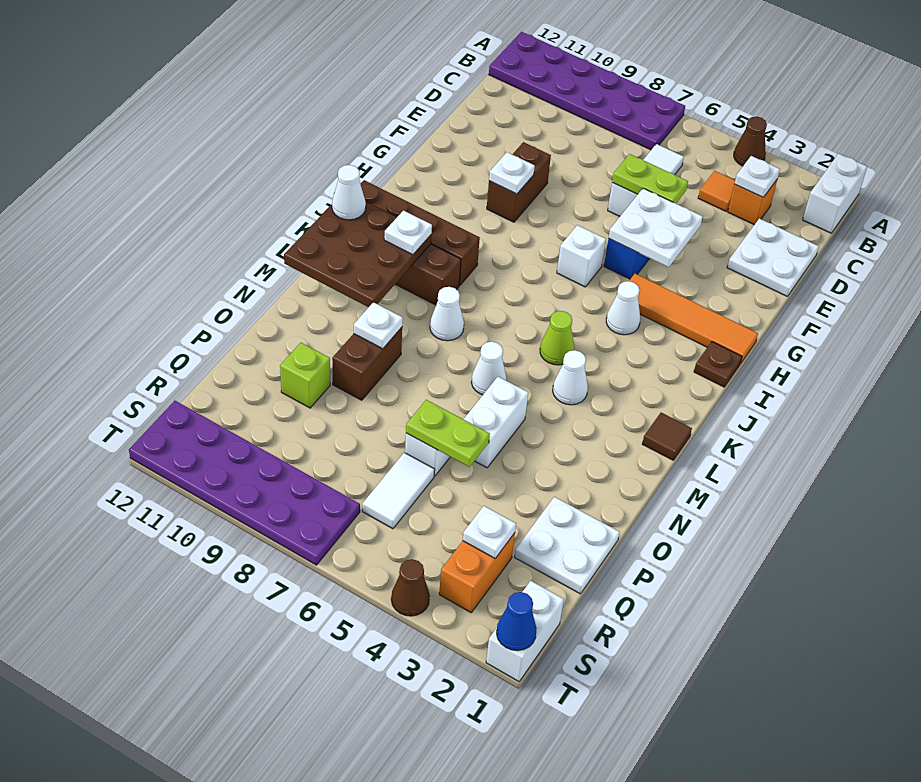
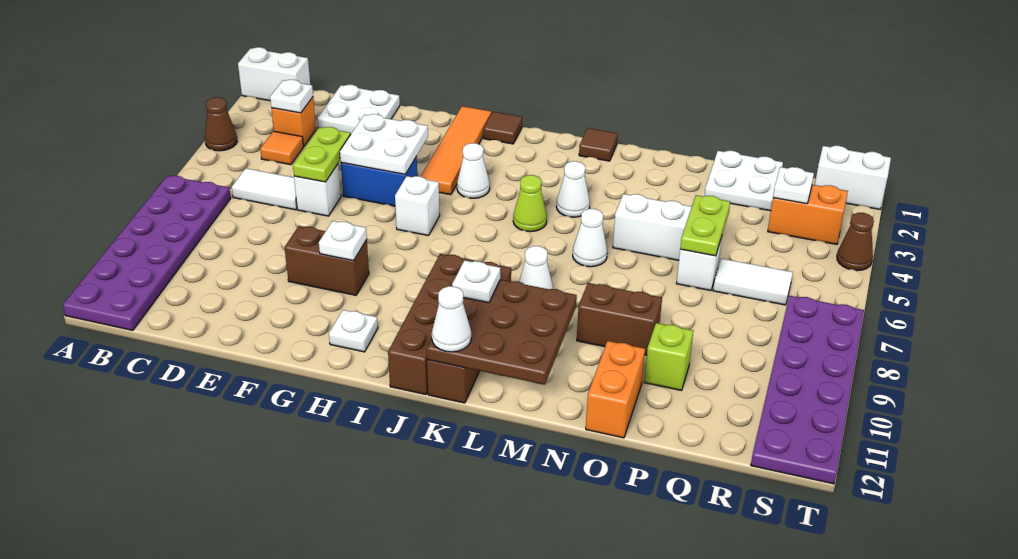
brown 1x1 plate [694,342,742,387] -> brown 1x1 tile [483,112,522,144]
white 1x1 plate [354,302,403,349] -> white 1x1 plate moved to [329,310,378,352]
none -> orange 1x2 brick [586,341,645,438]
blue 1x1 cone [497,592,537,651] -> none

